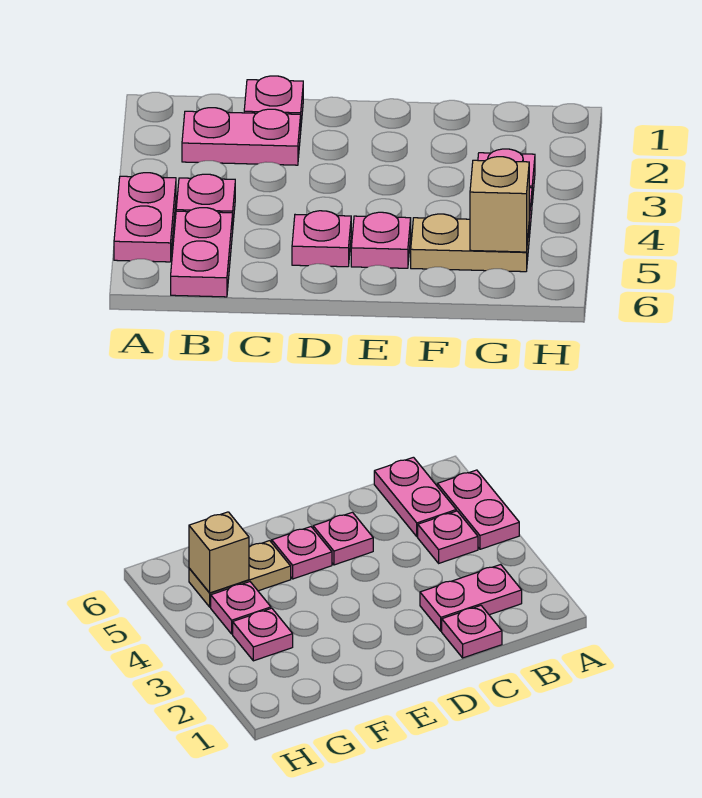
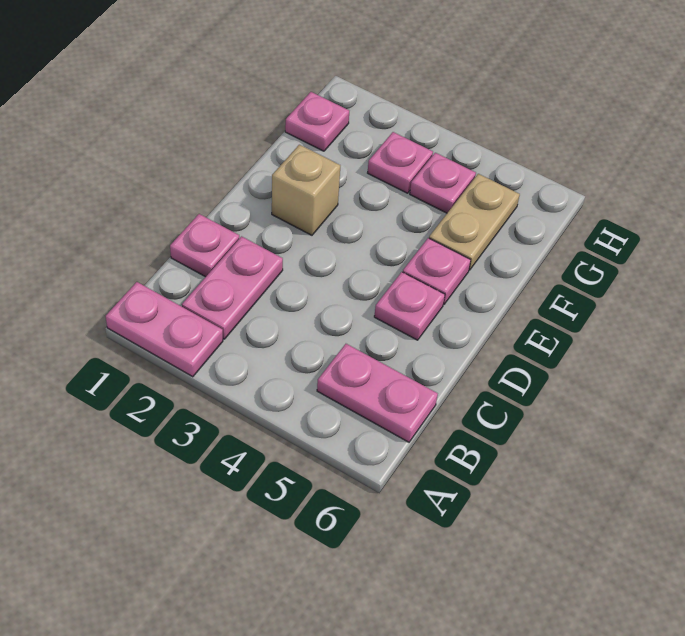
pink 1x2 plate [114,173,176,262] -> pink 1x2 plate moved to [106,282,223,377]
pink 1x1 plate [176,174,235,222] -> pink 1x1 plate moved to [285,92,349,151]
tan 1x1 brick [470,157,529,252] -> tan 1x1 brick moved to [272,145,340,235]

